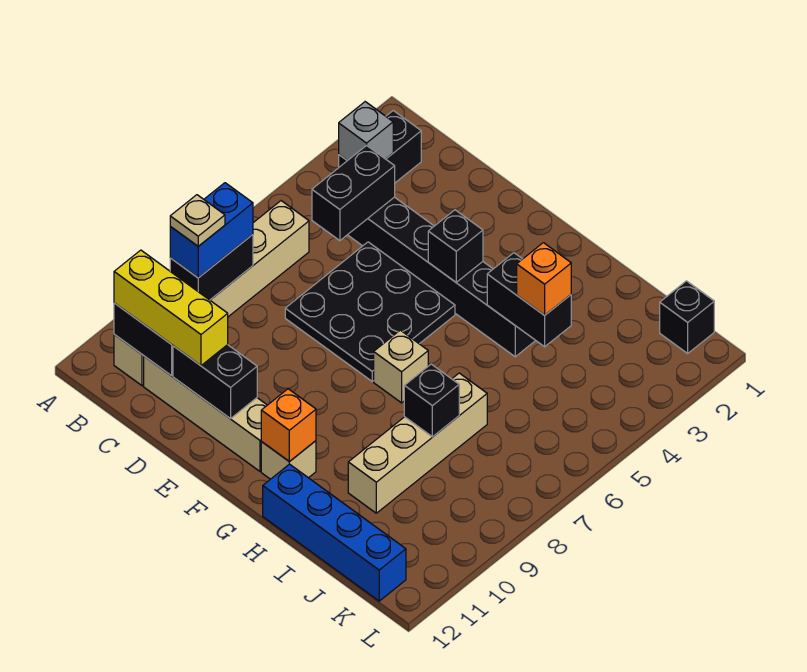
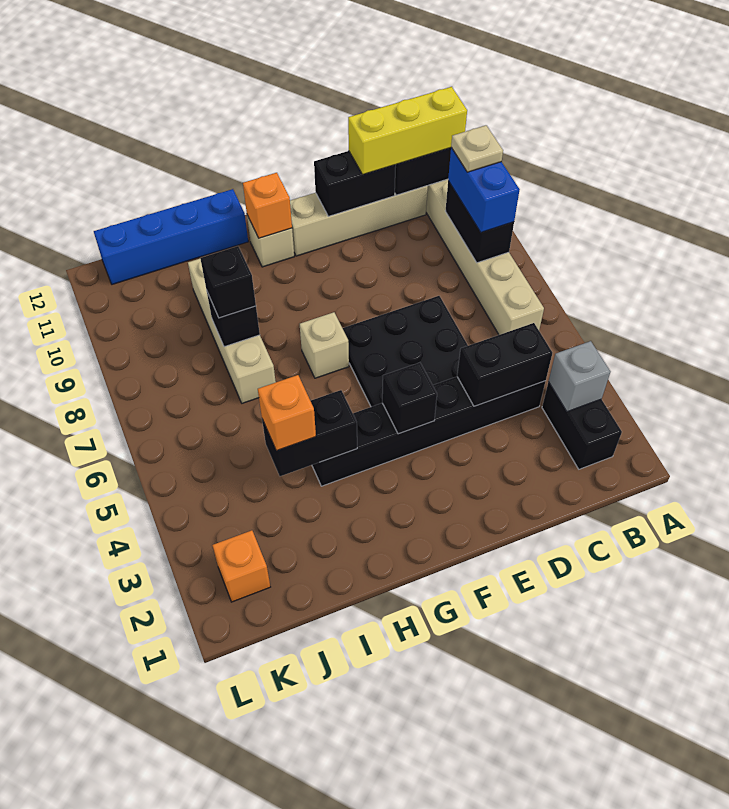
black 1x2 brick [312,145,395,241] -> black 1x2 brick turned to [457,323,552,406]
black 1x1 brick [660,281,714,353] -> black 1x1 brick moved to [200,246,256,318]
none -> orange 1x1 brick [212,530,270,602]

